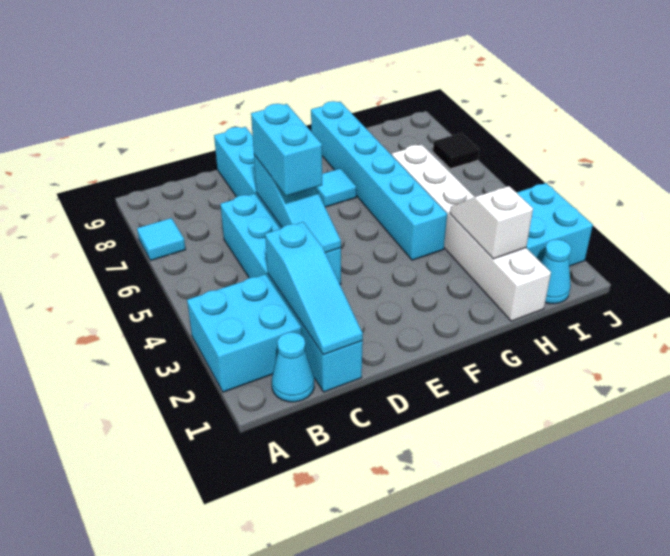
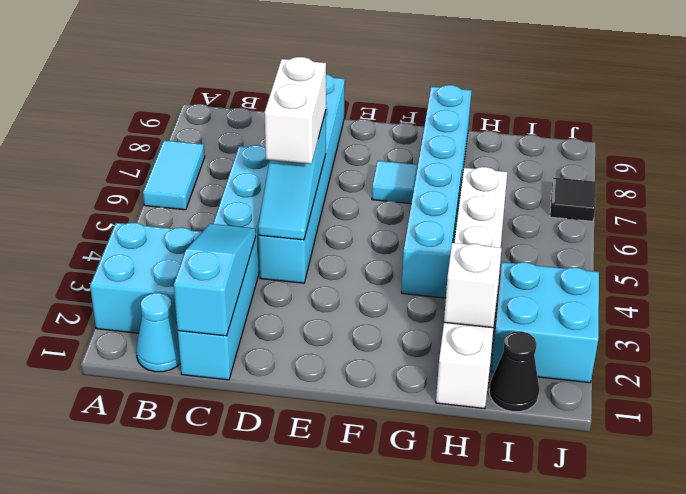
cyan 1x1 tile [137,218,186,260] -> cyan 1x2 tile [143,140,205,210]
cyan 1x3 slope [265,222,363,355] -> cyan 1x3 slope turned to [174,224,256,336]
cyan 1x2 brick [251,104,322,196] -> white 1x2 brick [265,57,326,164]
cyan 1x1 cone [541,239,571,304] -> black 1x1 cone [489,331,539,412]

